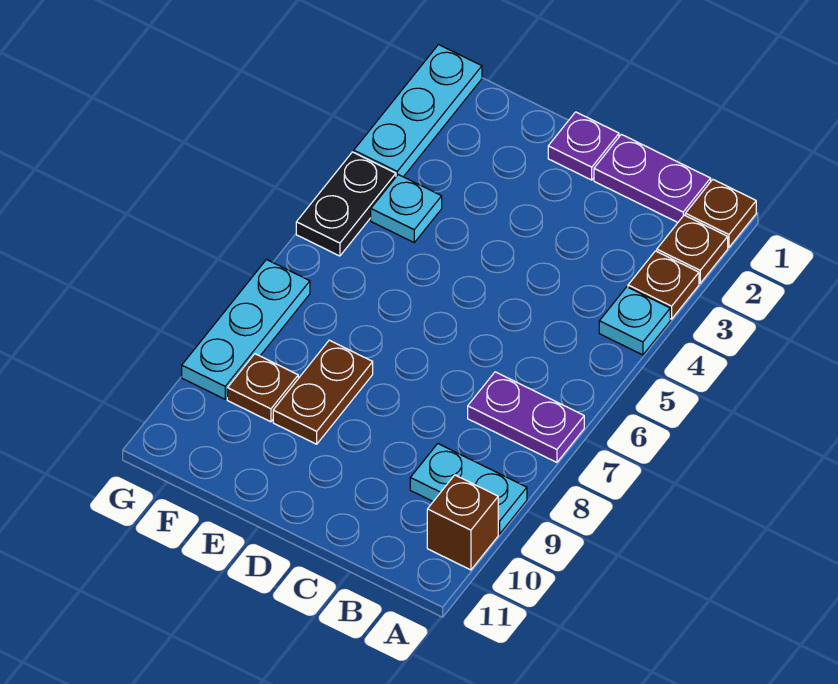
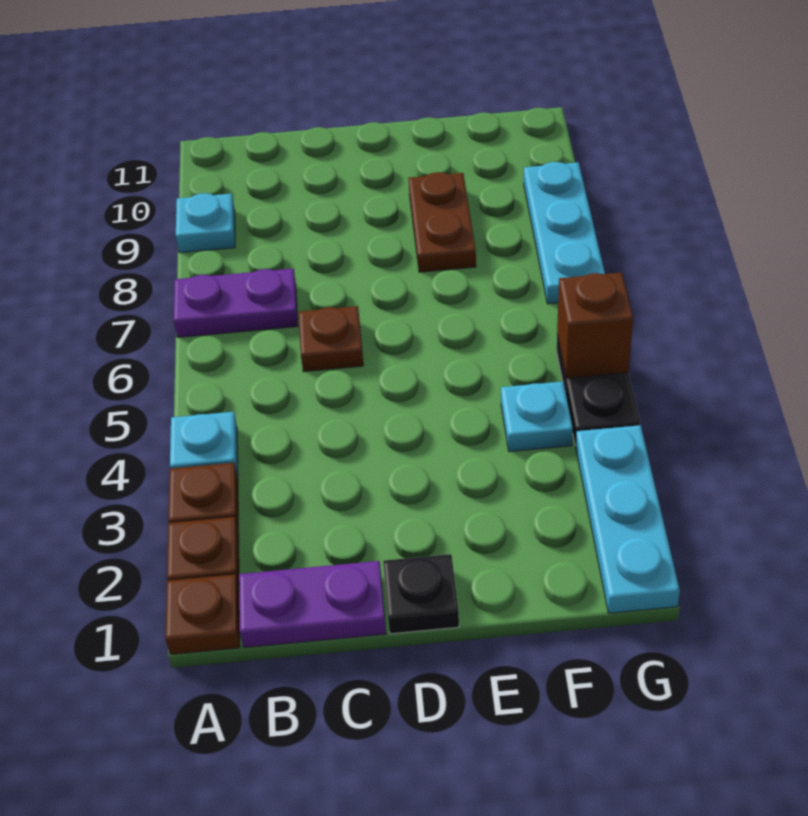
cyan 1x2 plate [410,444,527,534] -> cyan 1x1 plate [176,193,235,253]
brown 1x1 brick [427,475,498,570] -> brown 1x1 brick moved to [557,273,633,378]
purple 1x1 plate [548,112,619,180] -> black 1x1 plate [383,554,459,634]
brown 1x1 plate [227,354,298,422] -> brown 1x1 plate moved to [299,306,363,372]

